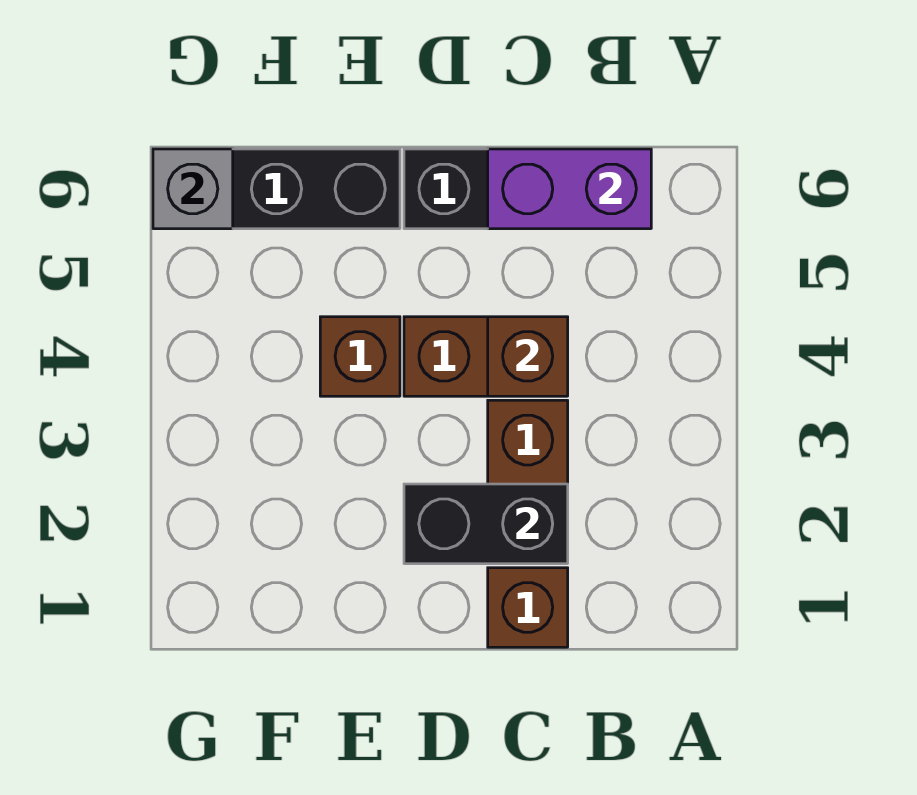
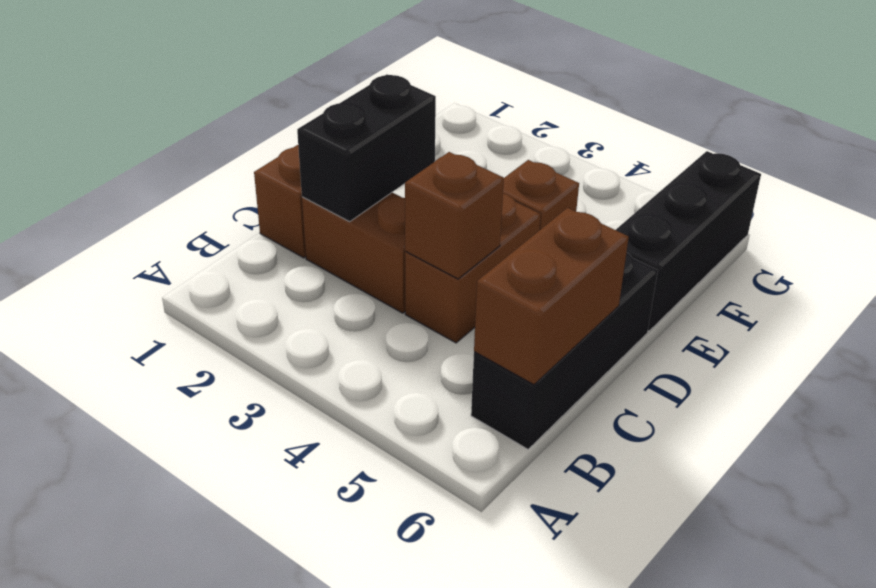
purple 1x2 brick [488,149,651,229] -> brown 1x2 brick [474,208,629,385]
grey 1x1 brick [153,149,233,229] -> none

